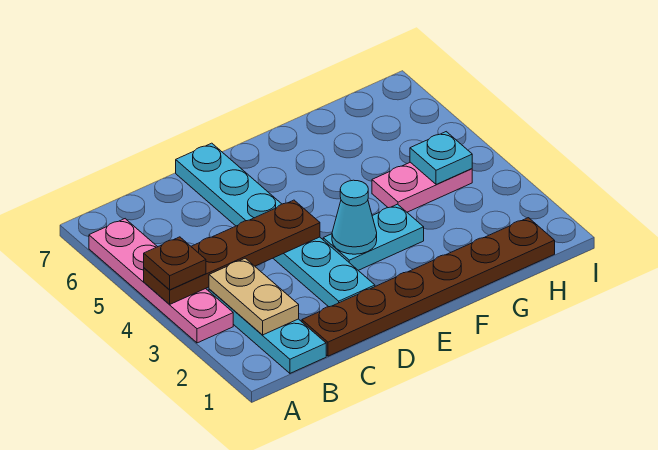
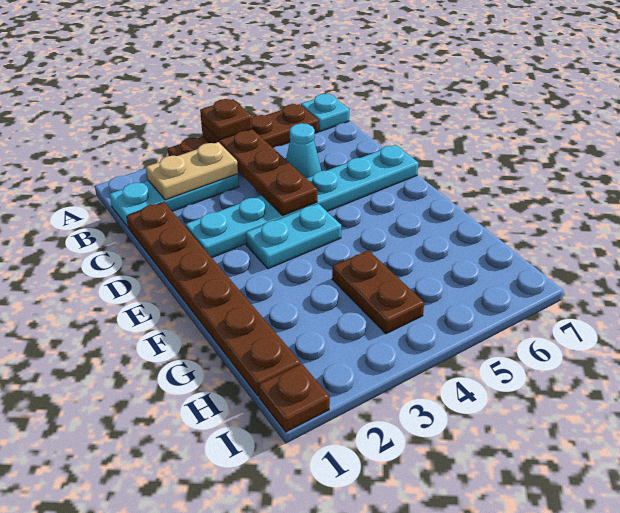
pink 1x4 plate [89,219,233,343] -> brown 1x4 plate [168,104,319,156]
cyan 1x2 plate [323,204,424,270] -> cyan 1x2 plate turned to [246,204,341,269]
cyan 1x1 cone [332,180,377,254] -> cyan 1x1 cone moved to [286,123,321,178]
pink 1x2 plate [372,162,472,212] -> brown 1x2 plate [332,250,424,334]
cyan 1x1 plate [410,132,472,184] -> cyan 1x1 plate moved to [301,94,349,132]
none -> brown 1x1 plate [259,364,330,432]

